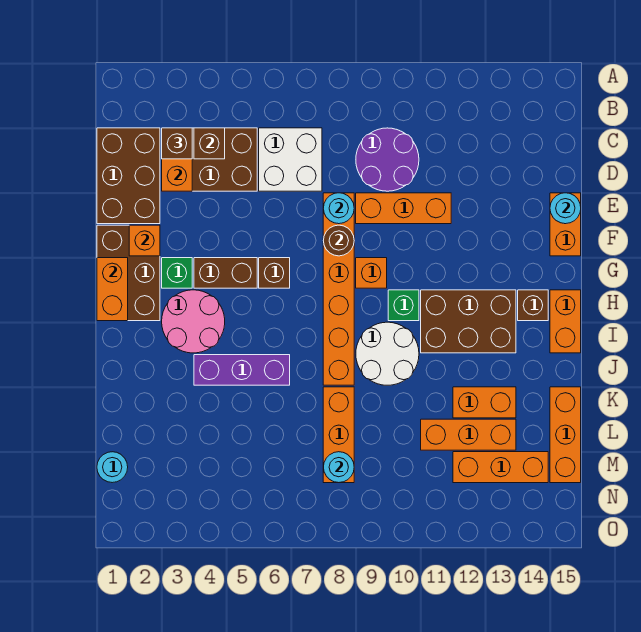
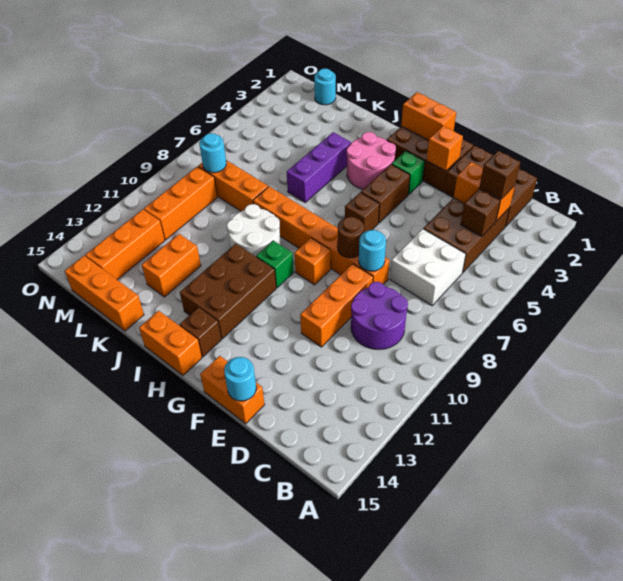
orange 1x3 brick [421,419,516,450] -> orange 1x3 brick moved to [144,166,217,240]

